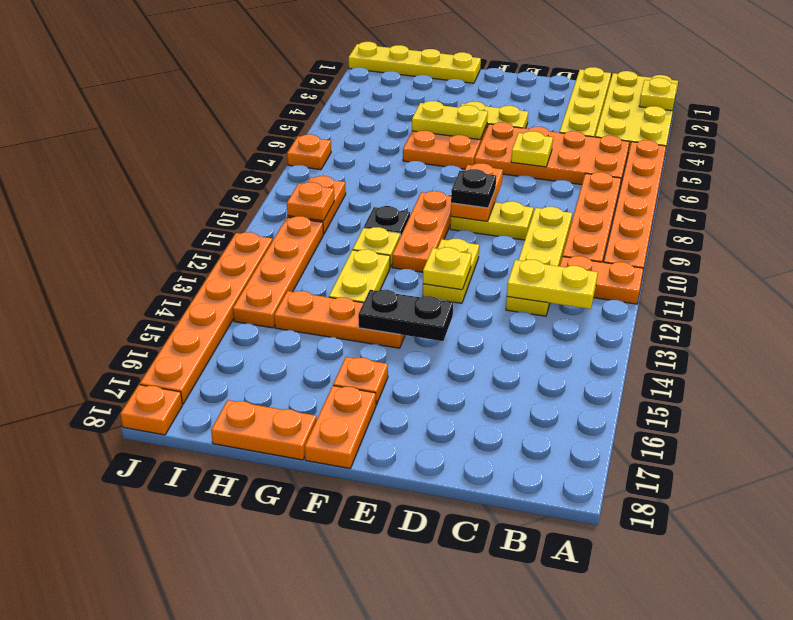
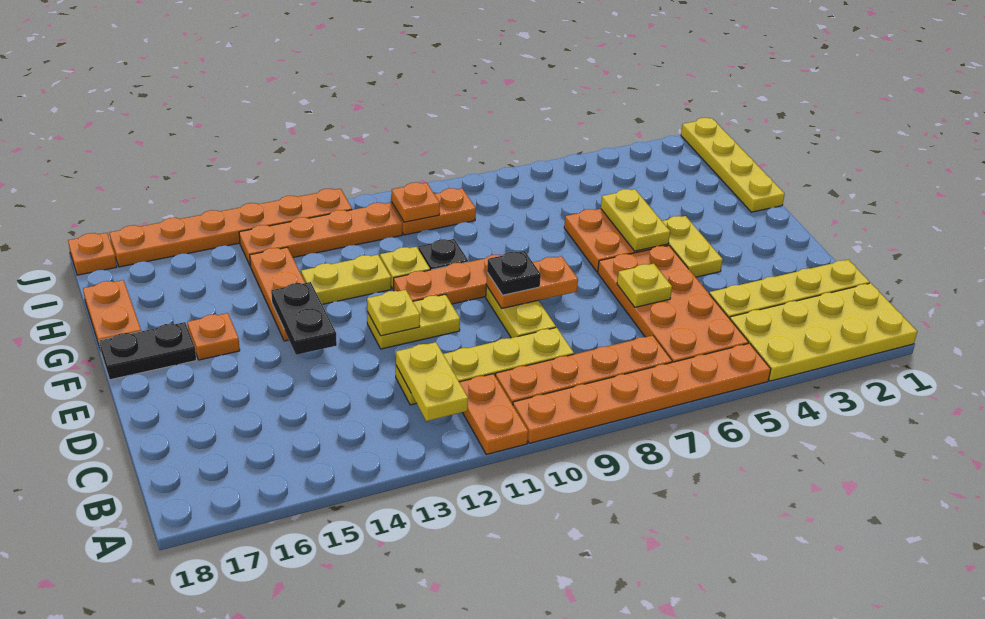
yellow 1x1 plate [639,78,677,111] -> none
orange 1x2 plate [305,386,376,469] -> black 1x2 plate [99,322,196,380]
orange 1x1 plate [287,134,331,170] -> none

